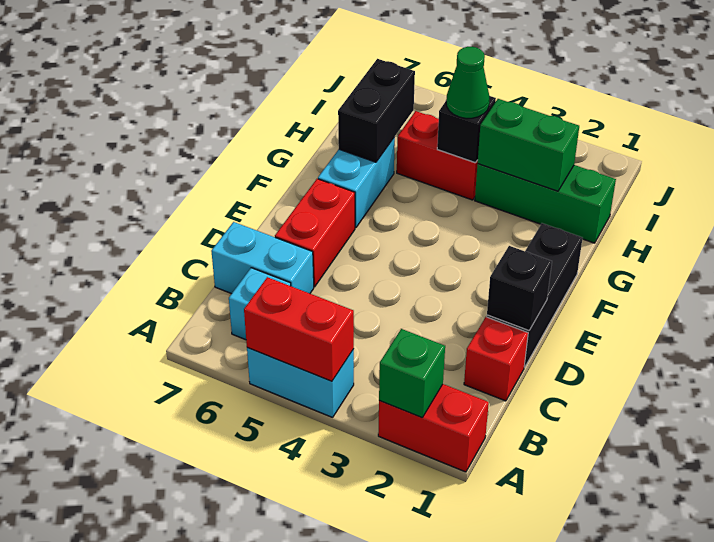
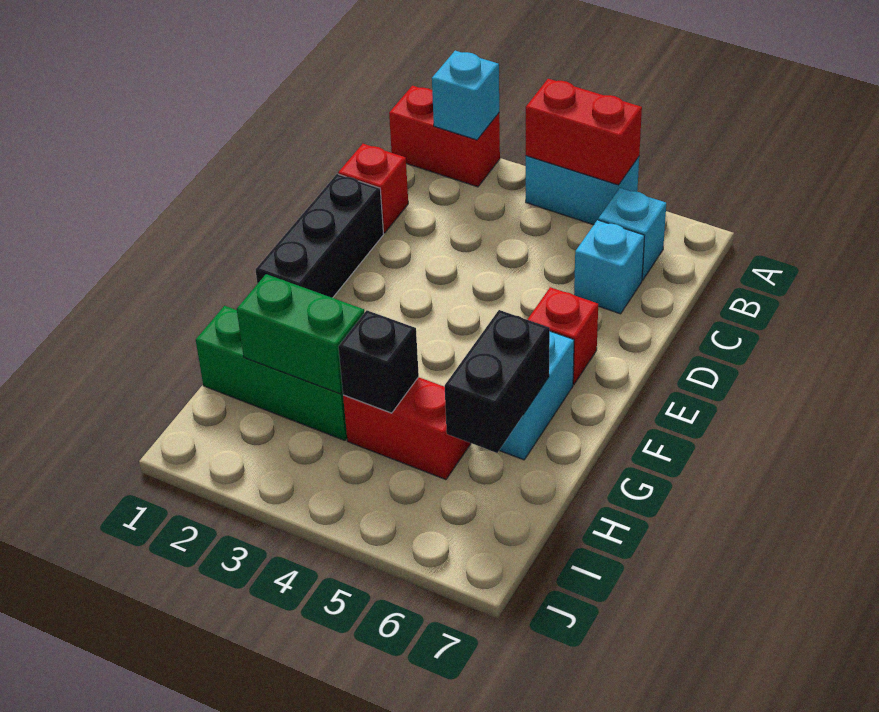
green 1x1 brick [379,329,445,417] -> cyan 1x1 brick [432,51,499,140]
cyan 1x2 brick [211,222,314,294] -> cyan 1x1 brick [574,220,644,314]
black 1x1 brick [487,246,552,330] -> none
red 1x2 brick [275,179,355,287] -> red 1x1 brick [527,287,598,384]
green 1x1 cone [446,47,489,118] -> none

